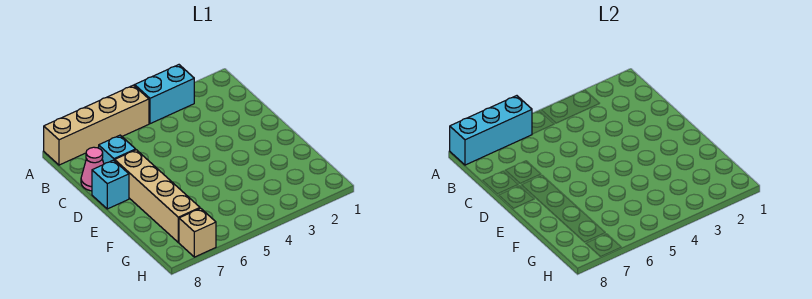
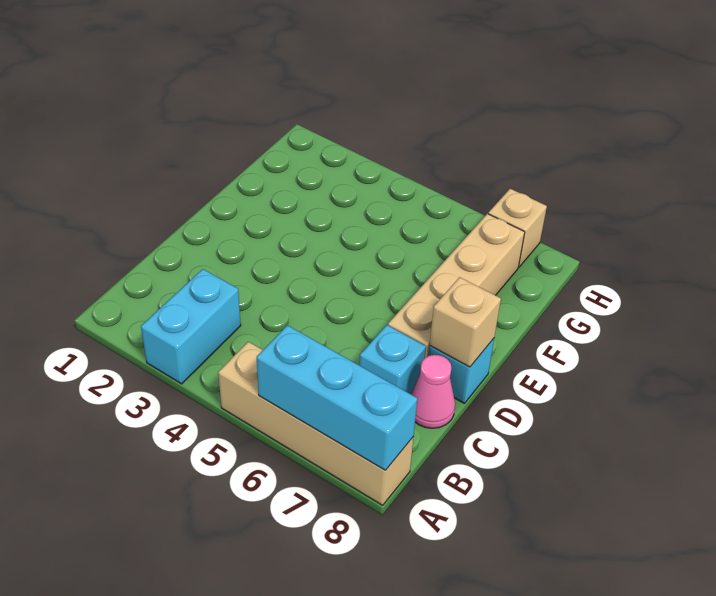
cyan 1x2 brick [135,65,194,124] -> cyan 1x2 brick turned to [141,269,241,384]
none -> tan 1x1 brick [430,277,501,367]

